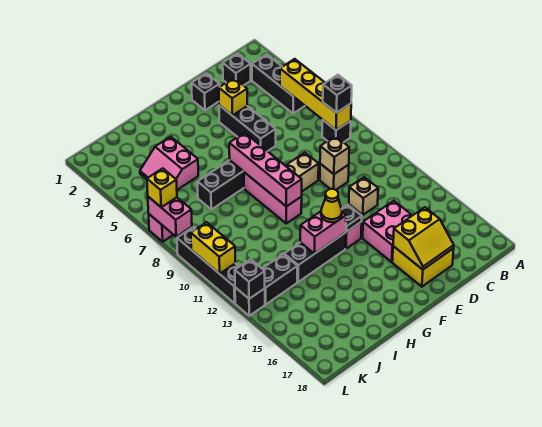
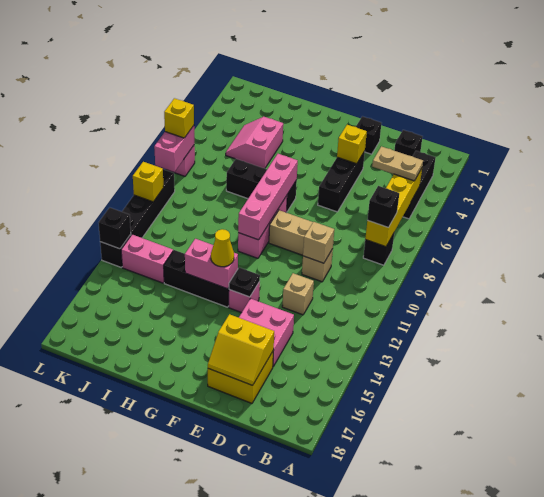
none -> tan 1x2 plate [372,146,423,181]
black 1x2 brick [262,254,298,304] -> pink 1x2 brick [121,235,173,283]
yellow 1x2 brick [191,222,235,274] -> yellow 1x1 brick [133,162,164,202]

